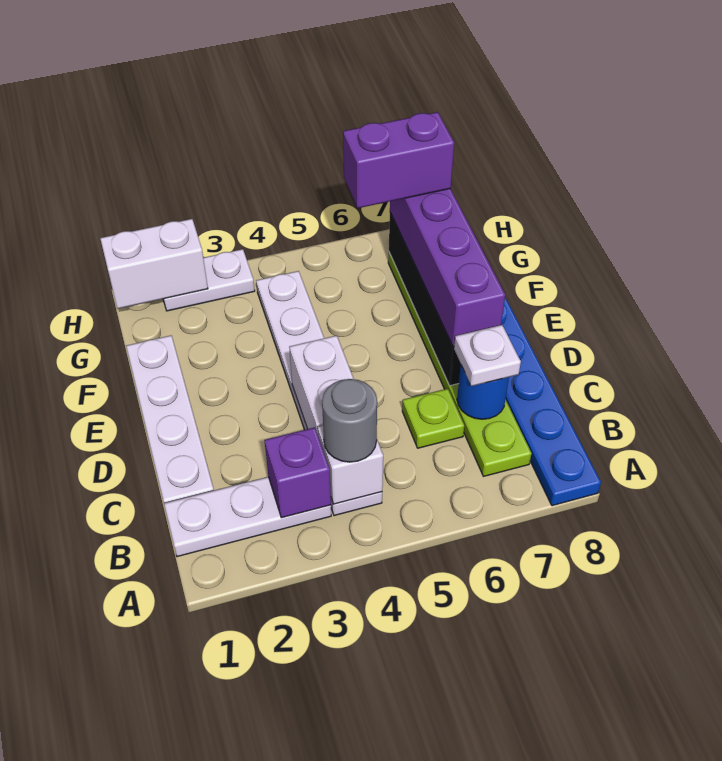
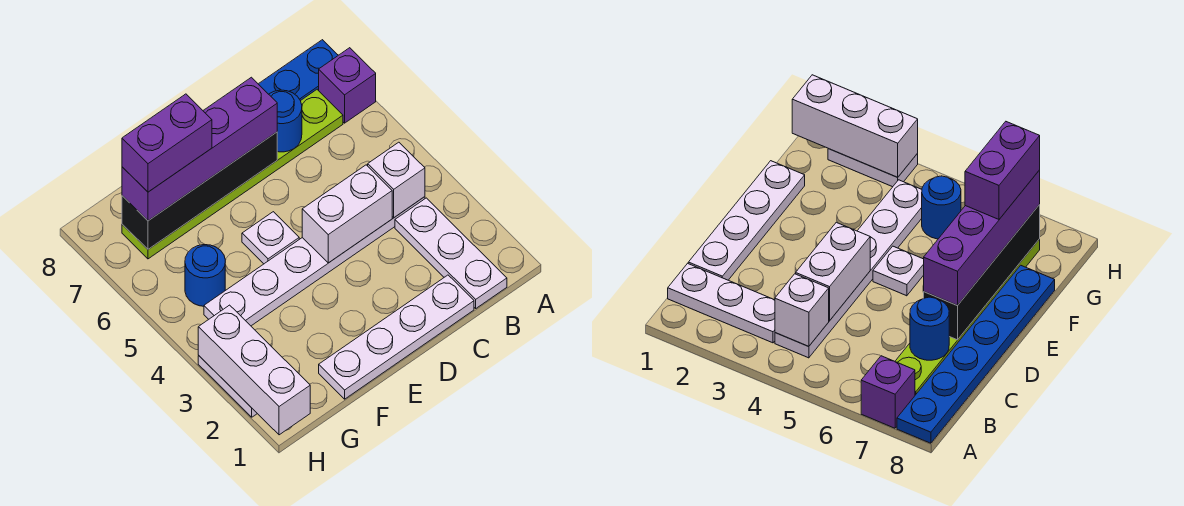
purple 1x1 brick [264,427,331,518] -> purple 1x1 brick moved to [319,48,376,123]
grey 1x1 round brick [322,379,377,462] -> none
lime 1x1 plate [402,389,464,448] -> none
white 1x1 plate [454,325,521,386] -> white 1x1 plate moved to [242,212,299,264]
none -> blue 1x1 round brick [185,245,225,306]
purple 1x2 brick [343,112,454,208] -> purple 1x2 brick turned to [122,94,212,192]
white 1x2 brick [100,219,208,309] -> white 1x3 brick [198,305,310,435]

